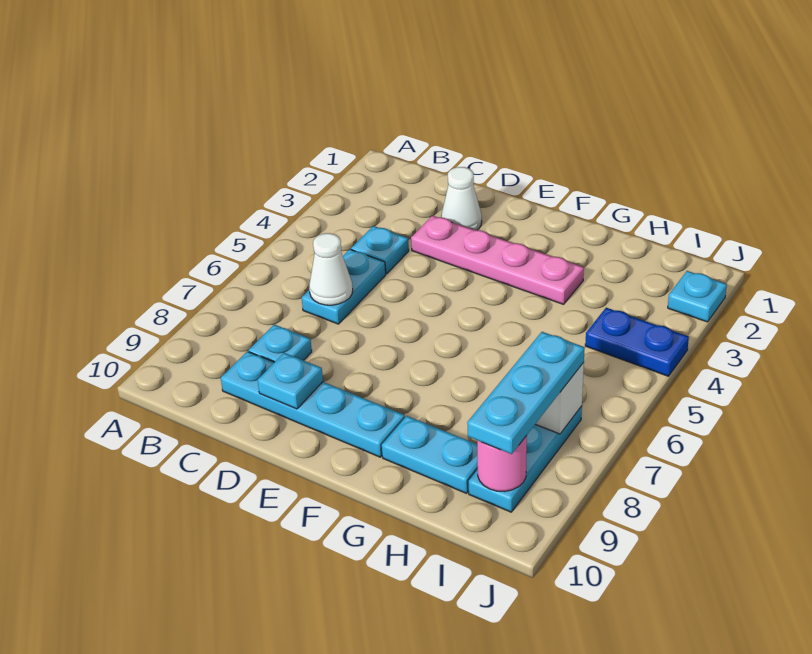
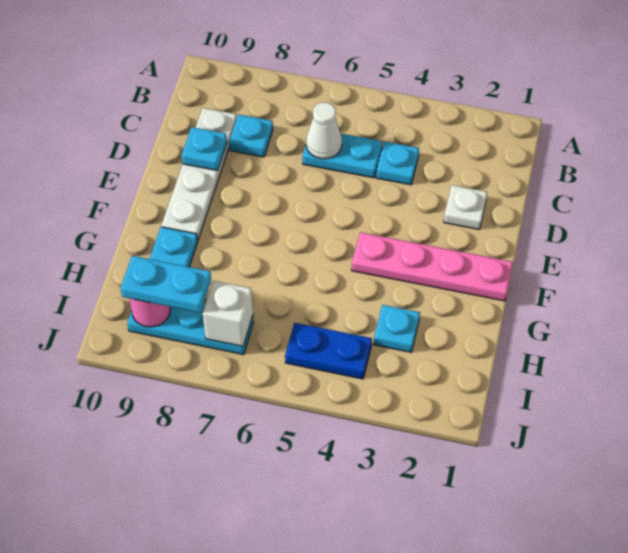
cyan 1x4 plate [221,351,405,457] -> white 1x4 plate [161,108,237,241]
white 1x1 cone [441,167,482,230] -> white 1x1 plate [444,185,487,230]
pink 1x4 plate [411,216,584,304] -> pink 1x4 plate turned to [352,232,513,301]
blue 1x2 plate [585,308,689,376] -> blue 1x2 plate turned to [285,323,372,379]
cyan 1x3 plate [467,332,585,454] -> cyan 1x2 plate [120,256,211,313]
cyan 1x1 plate [668,271,727,322] -> cyan 1x1 plate moved to [374,305,420,352]

